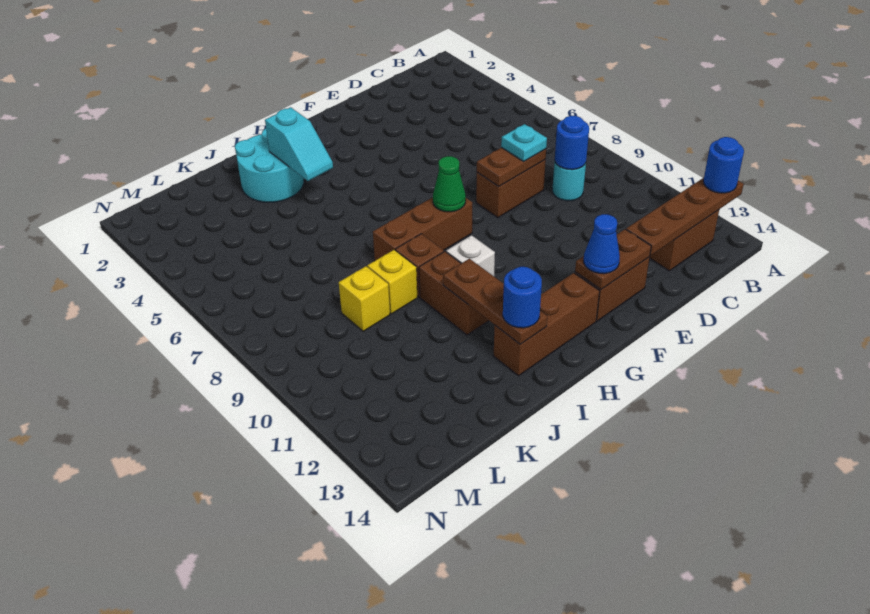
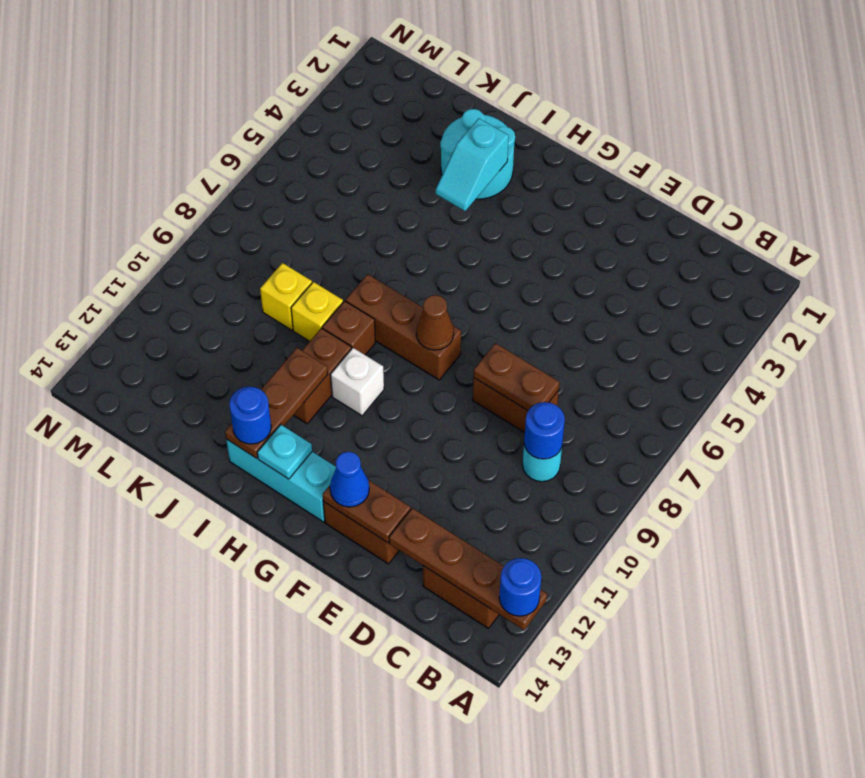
cyan 1x1 plate [501,124,547,161] -> cyan 1x1 plate moved to [257,425,312,479]
green 1x1 cone [433,156,466,212] -> brown 1x1 cone [416,295,454,350]
brown 1x3 brick [494,273,600,376] -> cyan 1x3 brick [226,439,336,522]

